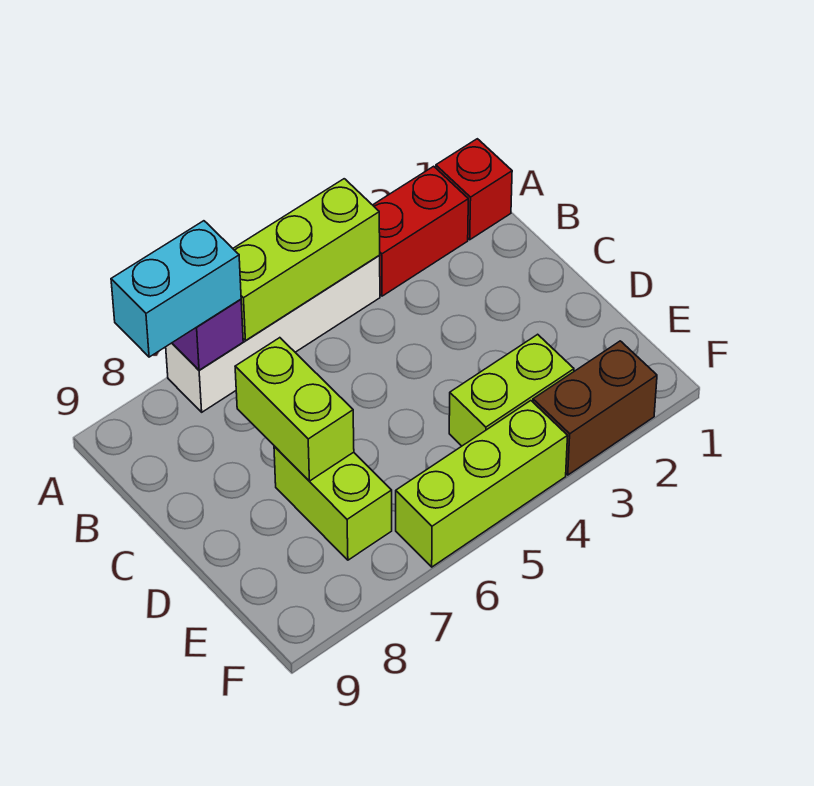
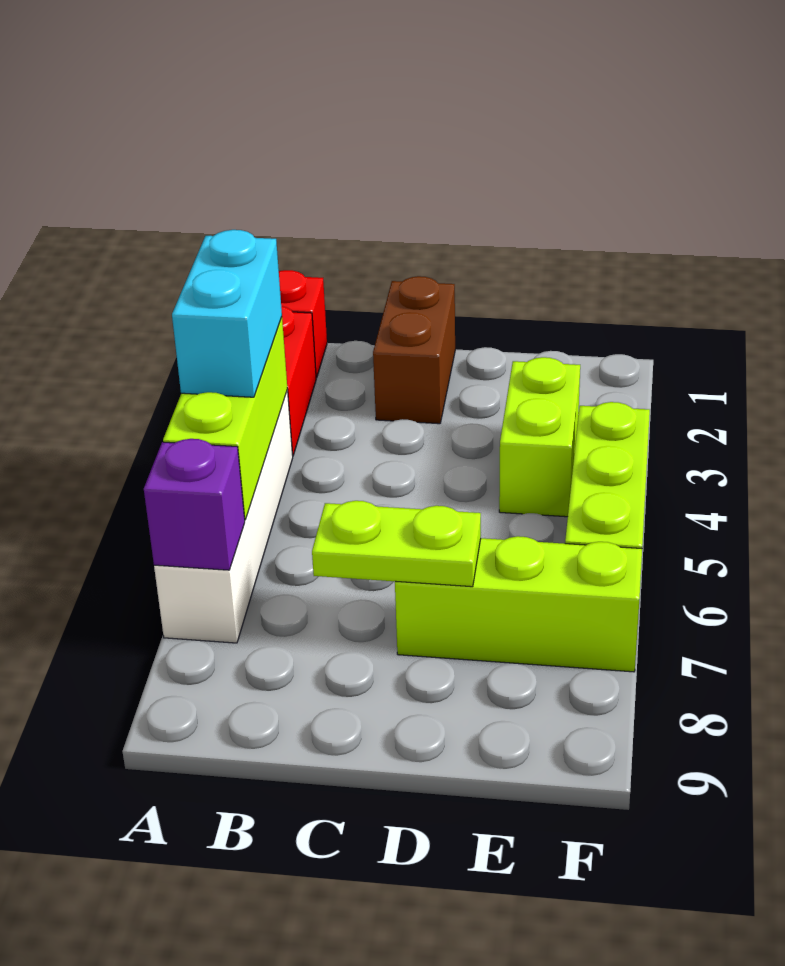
cyan 1x2 brick [111,221,241,357] -> cyan 1x2 brick moved to [172,230,282,397]
lime 1x2 brick [235,338,354,481] -> lime 1x2 plate [312,501,481,587]
lime 1x2 brick [274,446,392,560] -> lime 1x3 brick [395,536,642,672]
brown 1x2 brick [533,341,657,475] -> brown 1x2 brick moved to [373,276,455,424]

